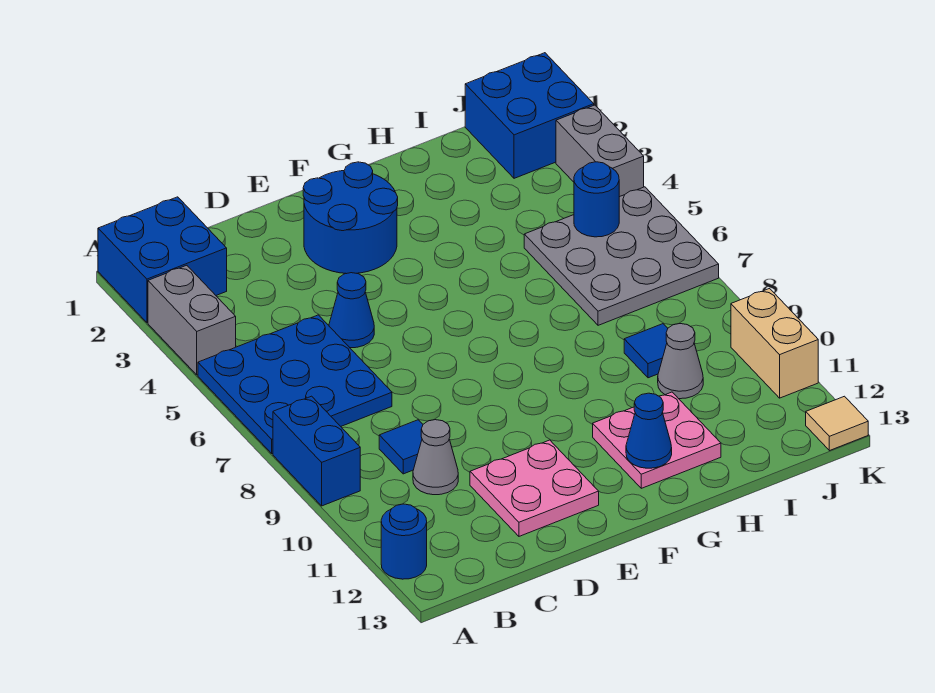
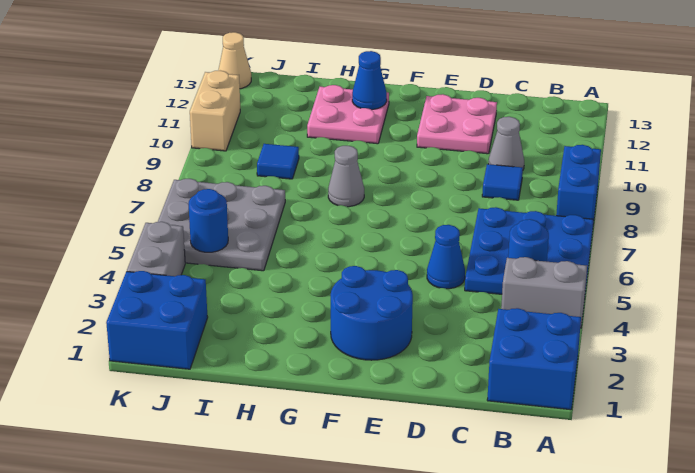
grey 1x2 brick [148,265,236,375] -> grey 1x2 brick turned to [501,257,587,328]
blue 1x1 round brick [381,504,427,579] -> blue 1x1 round brick moved to [508,219,549,262]
grey 1x1 cone [658,324,703,399] -> grey 1x1 cone moved to [328,146,364,207]
tan 1x1 tile [806,396,868,451] -> tan 1x1 cone [218,32,251,89]

